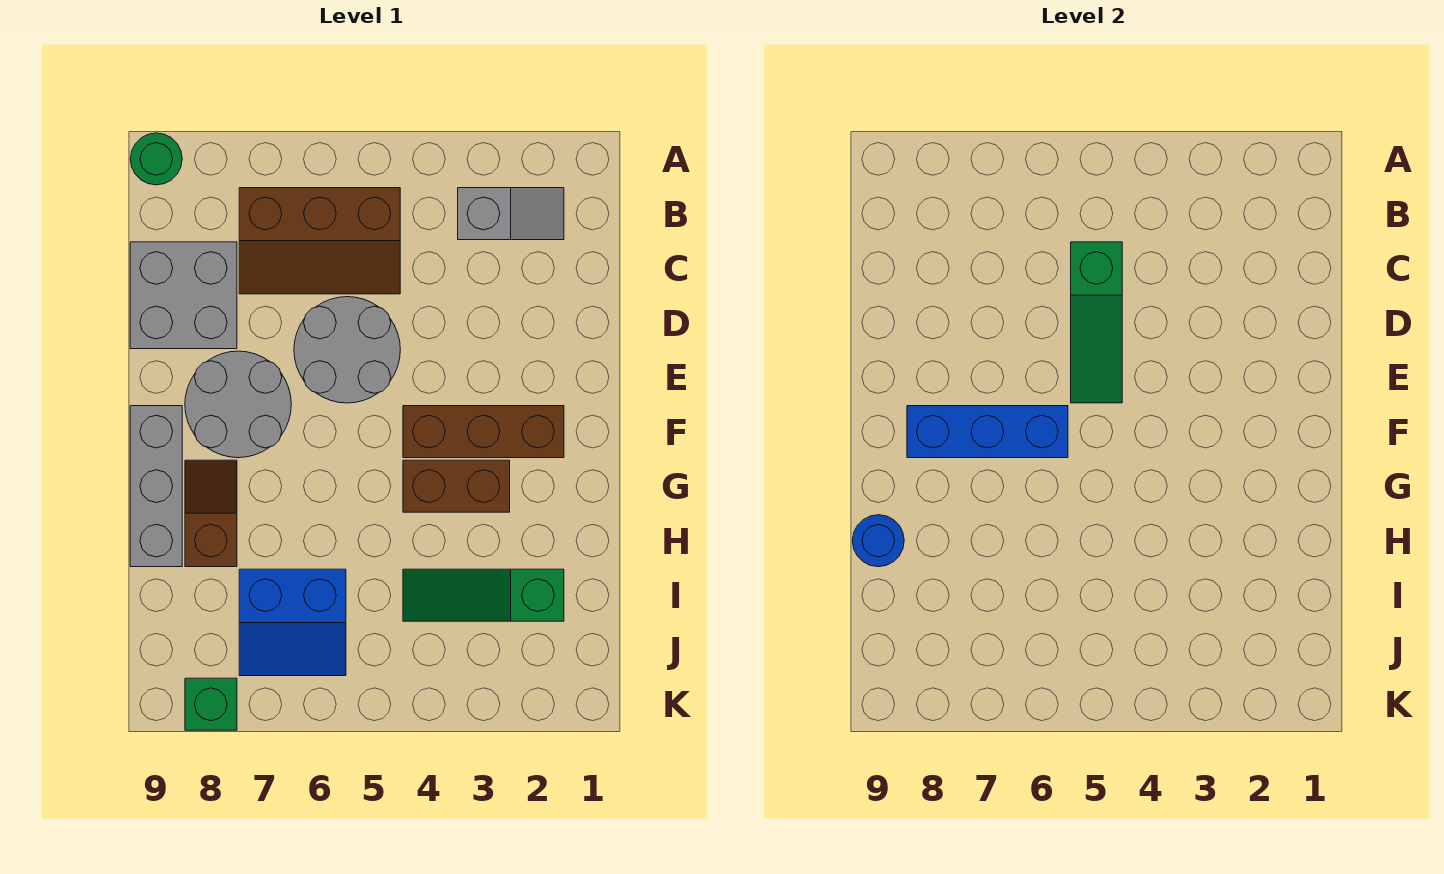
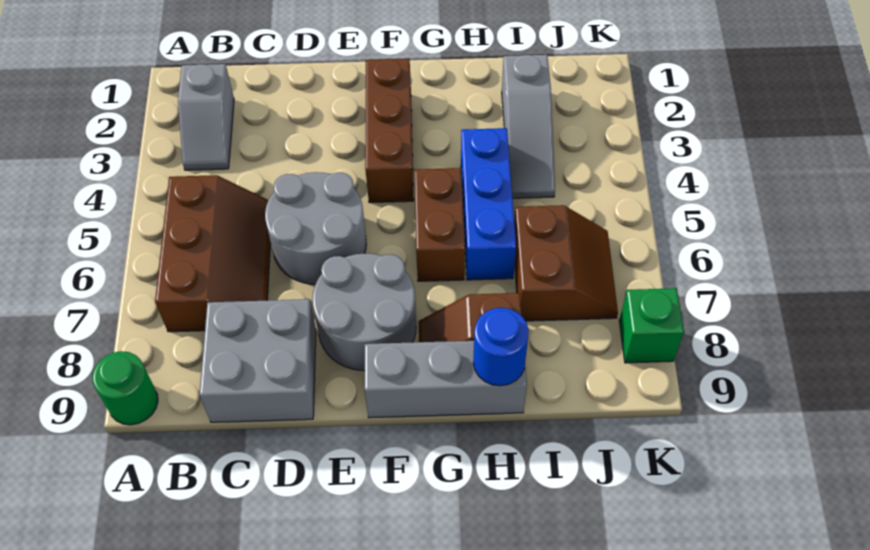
grey 1x2 slope [458,188,564,240] -> grey 1x2 slope turned to [178,64,234,170]
green 1x3 slope [1071,242,1122,403] -> none
blue 1x3 brick [907,406,1068,458] -> blue 1x3 brick moved to [461,128,516,280]
brown 1x2 brick [403,460,510,512] -> brown 1x2 brick moved to [414,168,465,281]
green 1x3 slope [403,569,564,621] -> grey 1x3 slope [502,55,555,198]
blue 2x2 slope [239,569,346,676] -> brown 2x2 slope [514,205,618,321]

